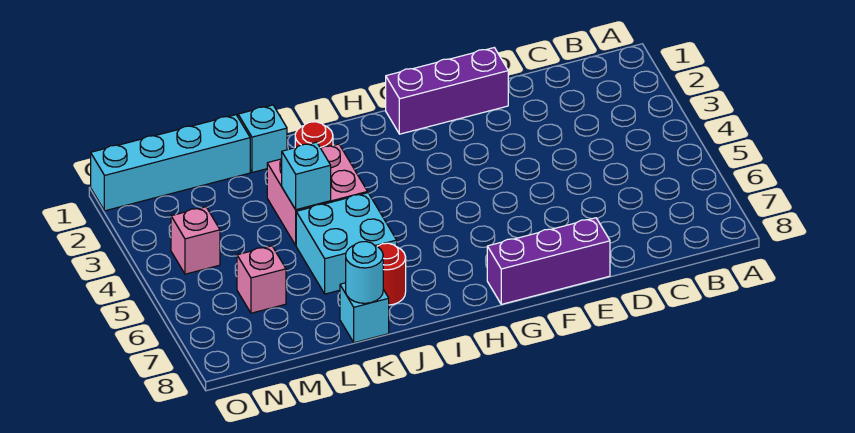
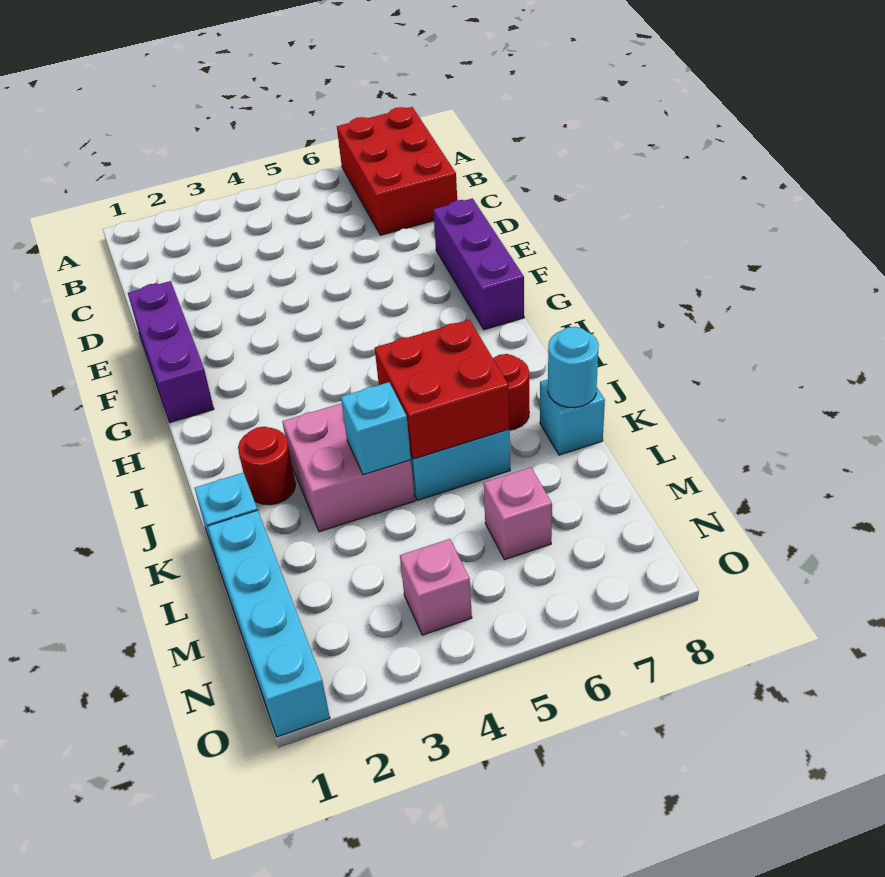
none -> red 2x3 brick [337,107,457,235]
none -> red 2x2 brick [375,320,509,459]

